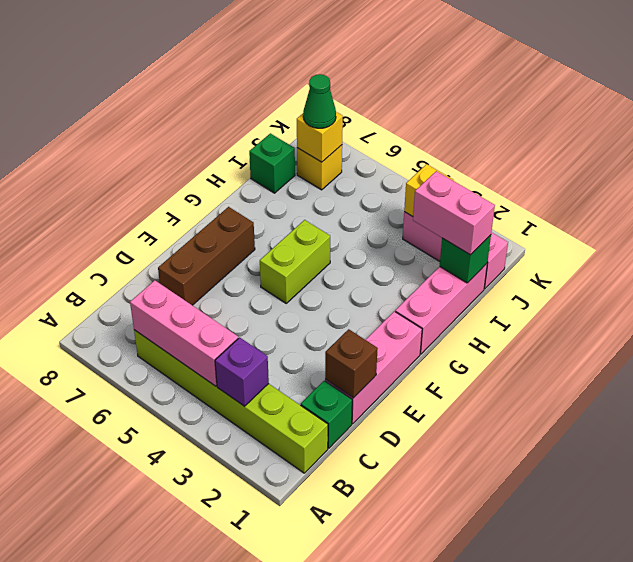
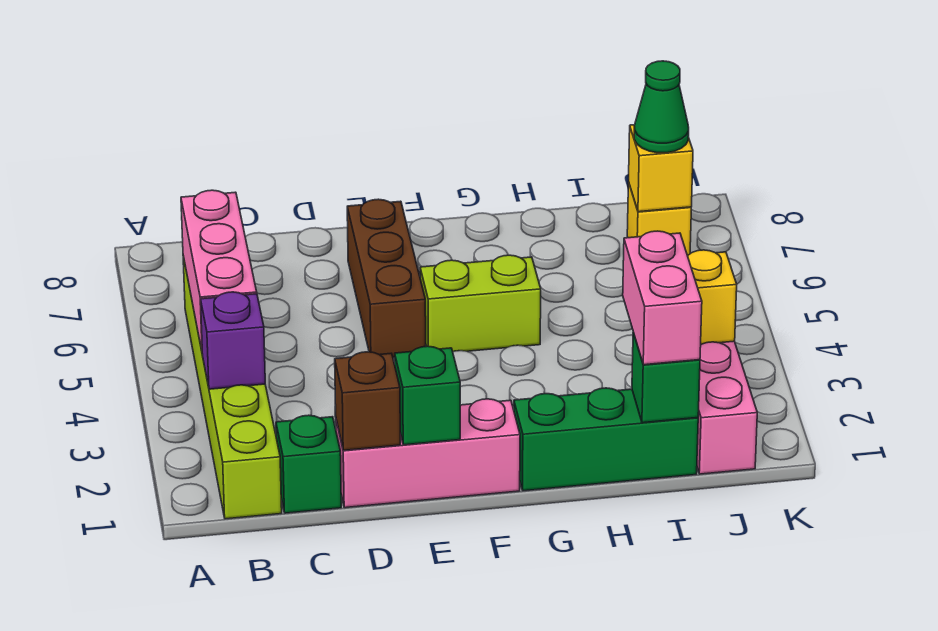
brown 1x3 brick [158,207,255,305] -> brown 1x3 brick turned to [347,199,426,358]
pink 1x3 brick [395,264,487,354] -> green 1x3 brick [514,388,698,491]
green 1x1 brick [249,133,295,193] -> green 1x1 brick moved to [395,346,460,445]

